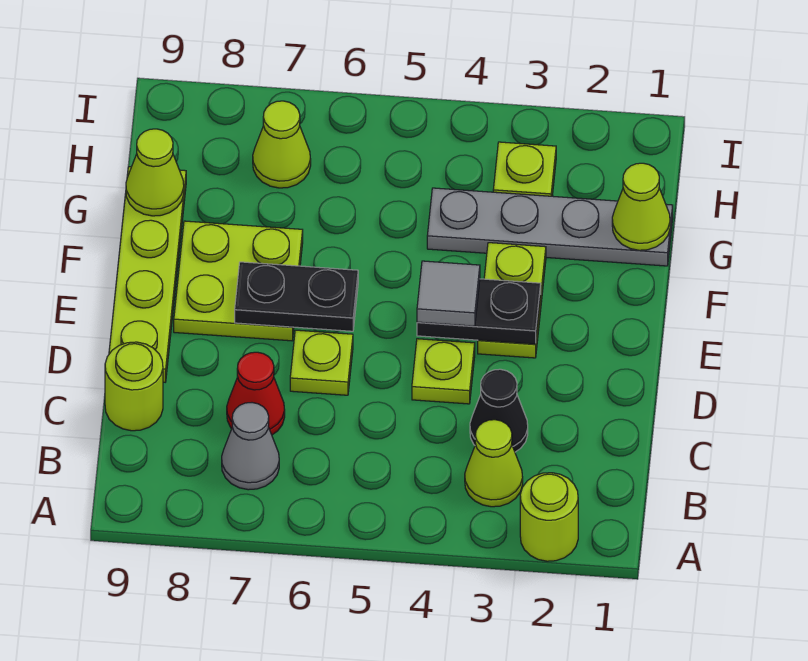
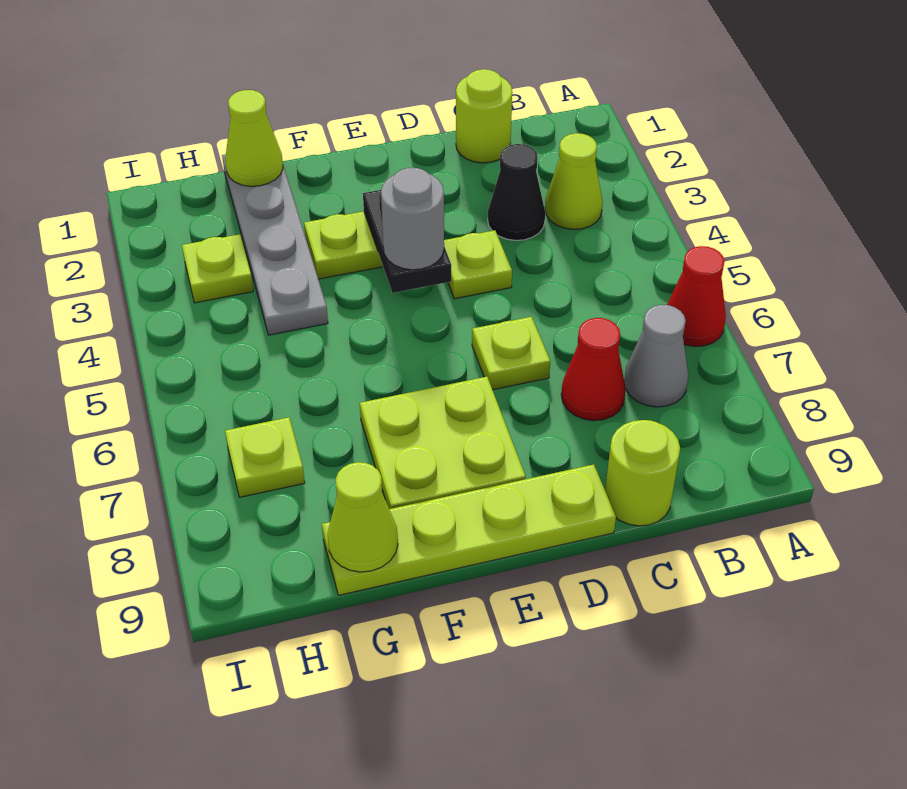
lime 1x1 round brick [520,473,578,561] -> lime 1x1 round brick moved to [456,69,512,163]
none -> red 1x1 cone [667,246,726,347]
grey 1x1 tile [417,261,480,326] -> grey 1x1 round brick [381,168,444,270]
black 1x2 plate [235,262,358,331] -> none
lime 1x1 cone [253,101,311,188] -> lime 1x1 plate [225,417,305,497]

